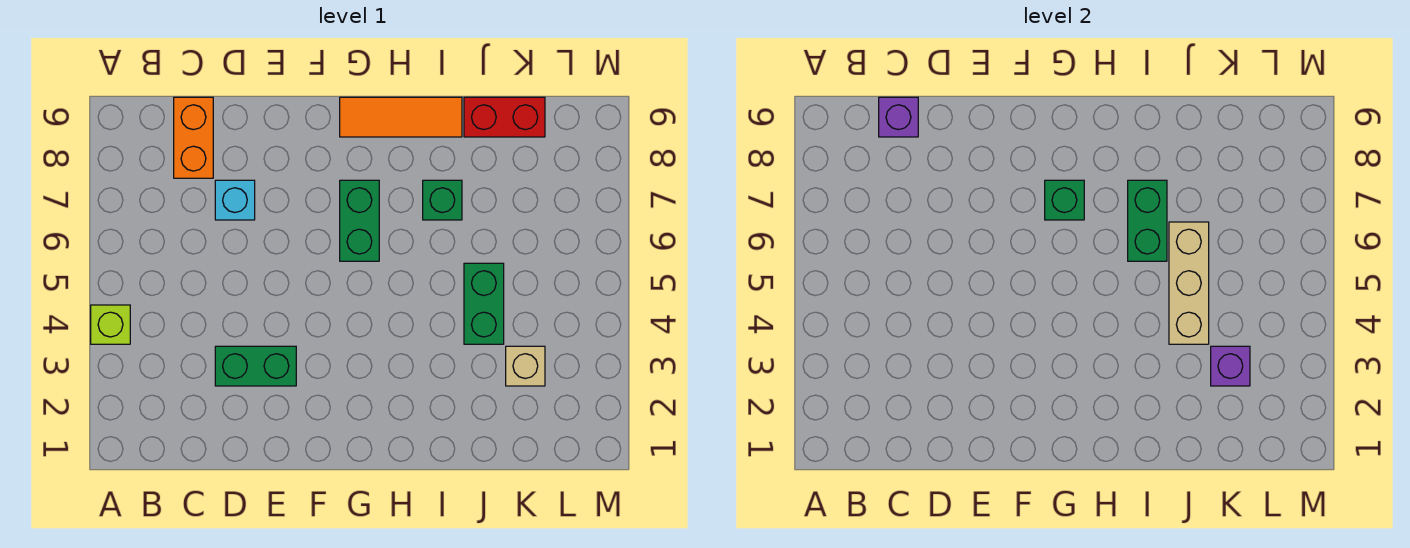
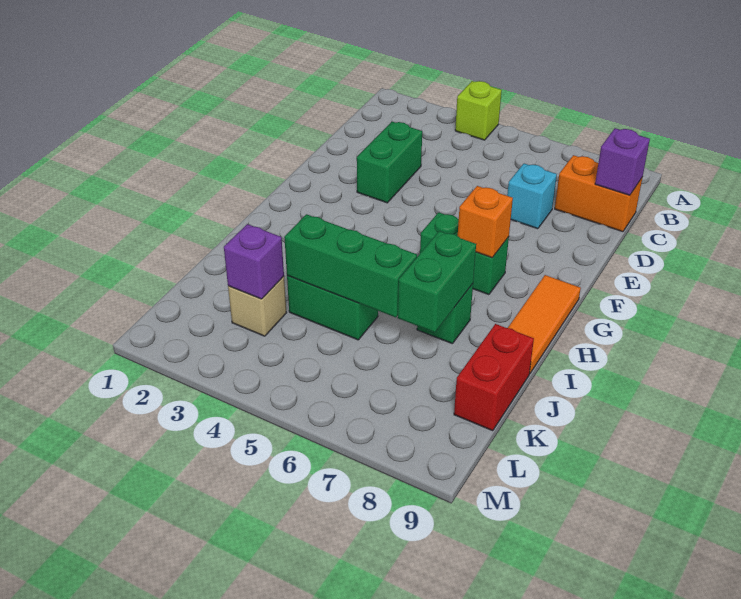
green 1x1 brick [1045,180,1084,220] -> orange 1x1 brick [458,186,513,258]
green 1x2 brick [1128,180,1167,261] -> green 1x2 brick turned to [398,231,476,333]
tan 1x3 brick [1169,222,1209,344] -> green 1x3 brick [284,214,417,317]

